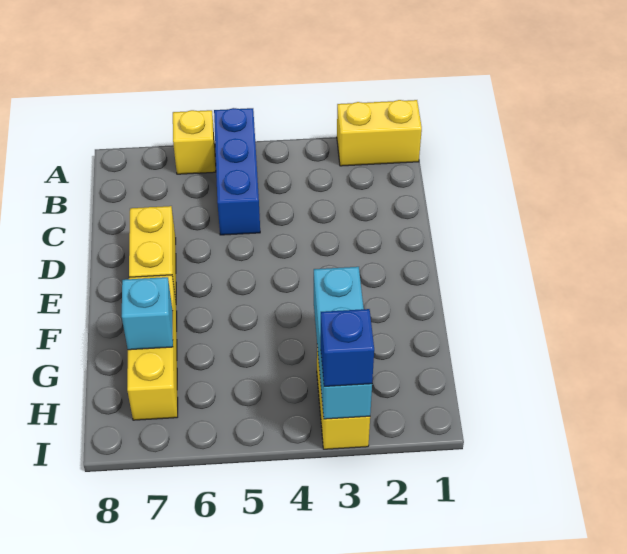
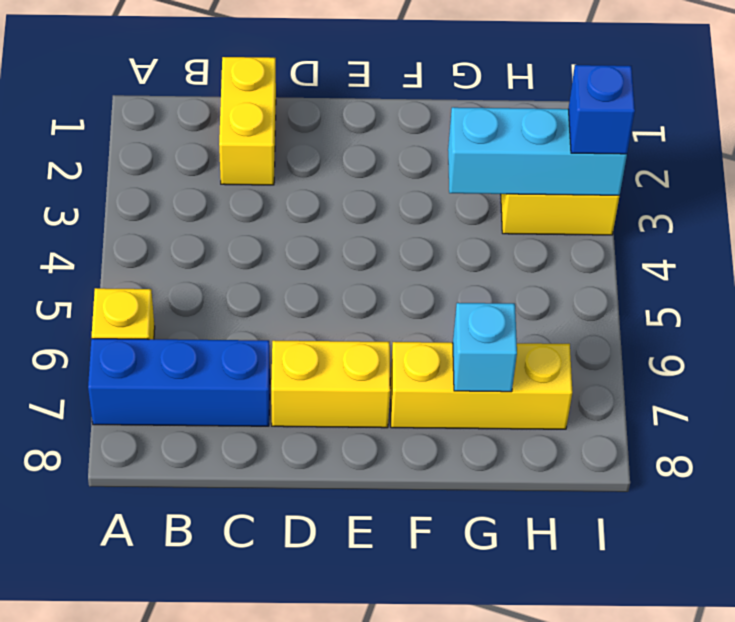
yellow 1x2 brick [337,100,422,166] -> yellow 1x2 brick moved to [219,57,276,185]
blue 1x3 brick [214,108,260,235] -> blue 1x3 brick moved to [88,339,270,426]

